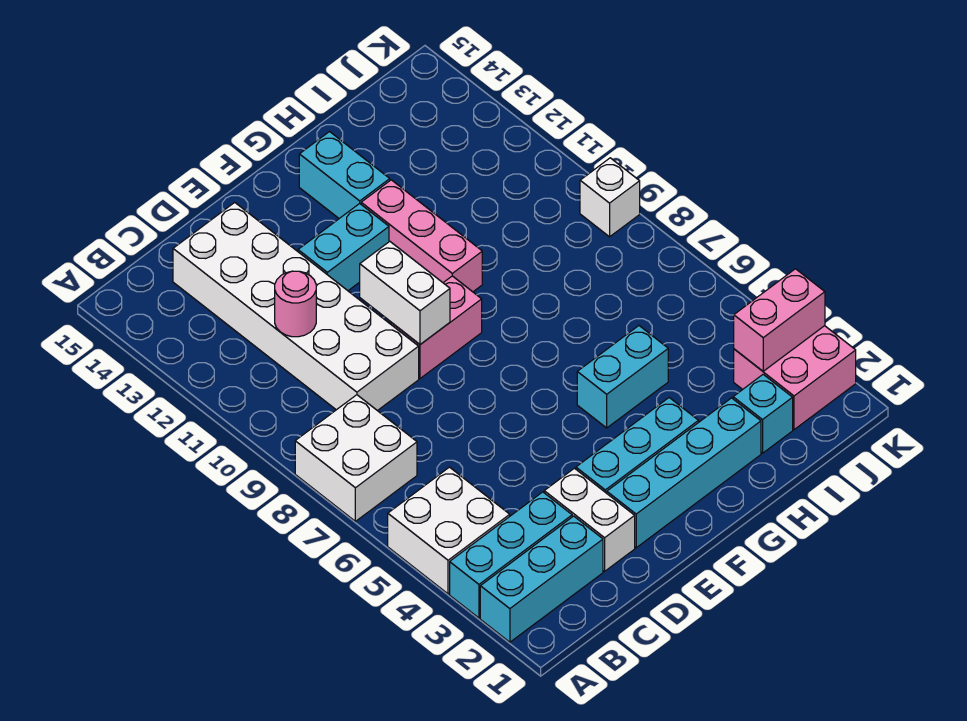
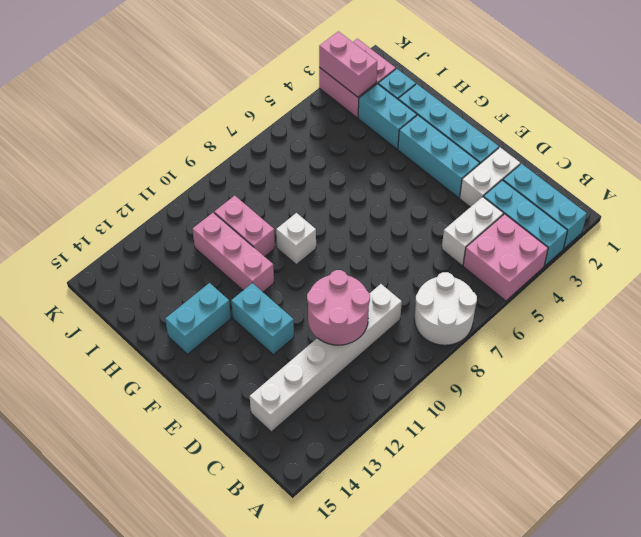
white 2x2 brick [388,467,510,594] -> pink 2x2 brick [463,214,548,301]
white 2x2 brick [295,395,417,521] -> white 2x2 round brick [414,272,477,345]
white 2x6 brick [173,203,419,411] -> white 1x6 brick [250,284,402,432]
pink 1x1 round brick [275,271,316,337] -> pink 2x2 round brick [307,270,370,345]
pink 1x2 brick [391,276,482,378] -> pink 1x2 brick moved to [214,196,275,257]
white 1x2 brick [360,242,450,344] -> white 1x2 brick moved to [442,197,503,265]
cyan 1x2 brick [577,326,668,428] -> cyan 1x2 brick moved to [358,84,417,149]
pink 1x3 brick [361,180,482,292] -> pink 1x3 brick turned to [193,213,274,292]
white 1x1 brick [580,158,640,237] -> white 1x1 brick moved to [276,213,316,265]

